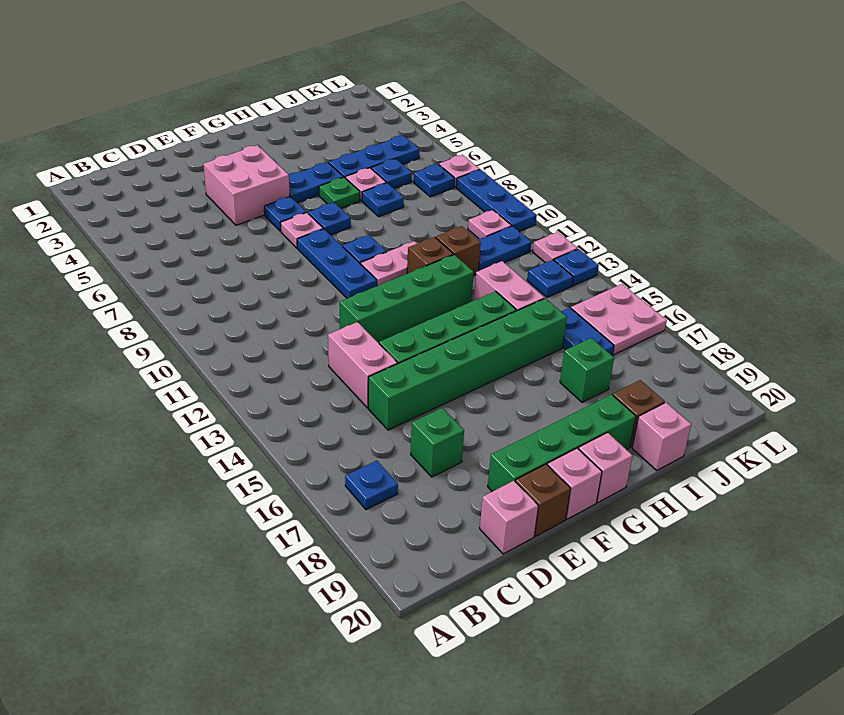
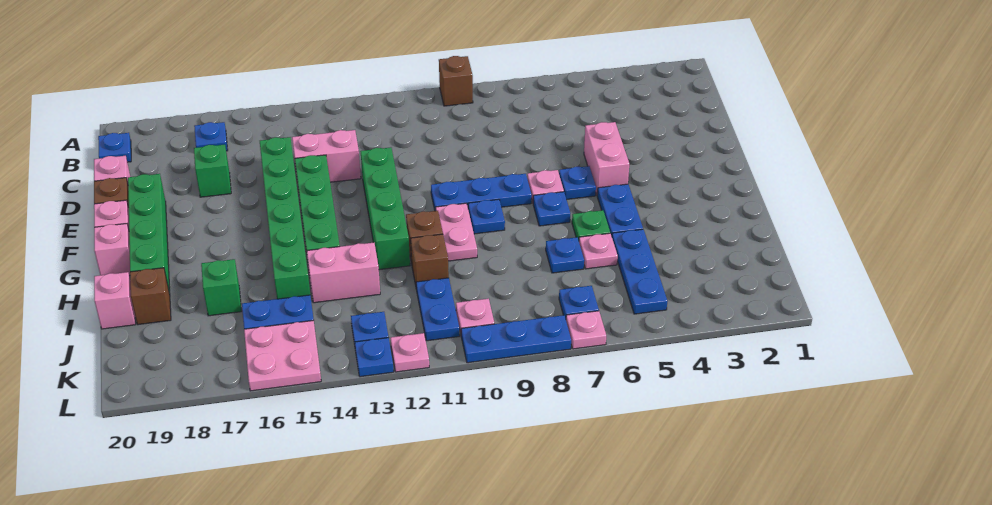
none -> brown 1x1 brick [439,56,473,106]
pink 2x2 brick [203,145,290,225] -> pink 1x2 brick [584,122,629,194]
blue 1x1 plate [371,159,412,189] -> blue 1x1 plate moved to [98,133,131,162]

